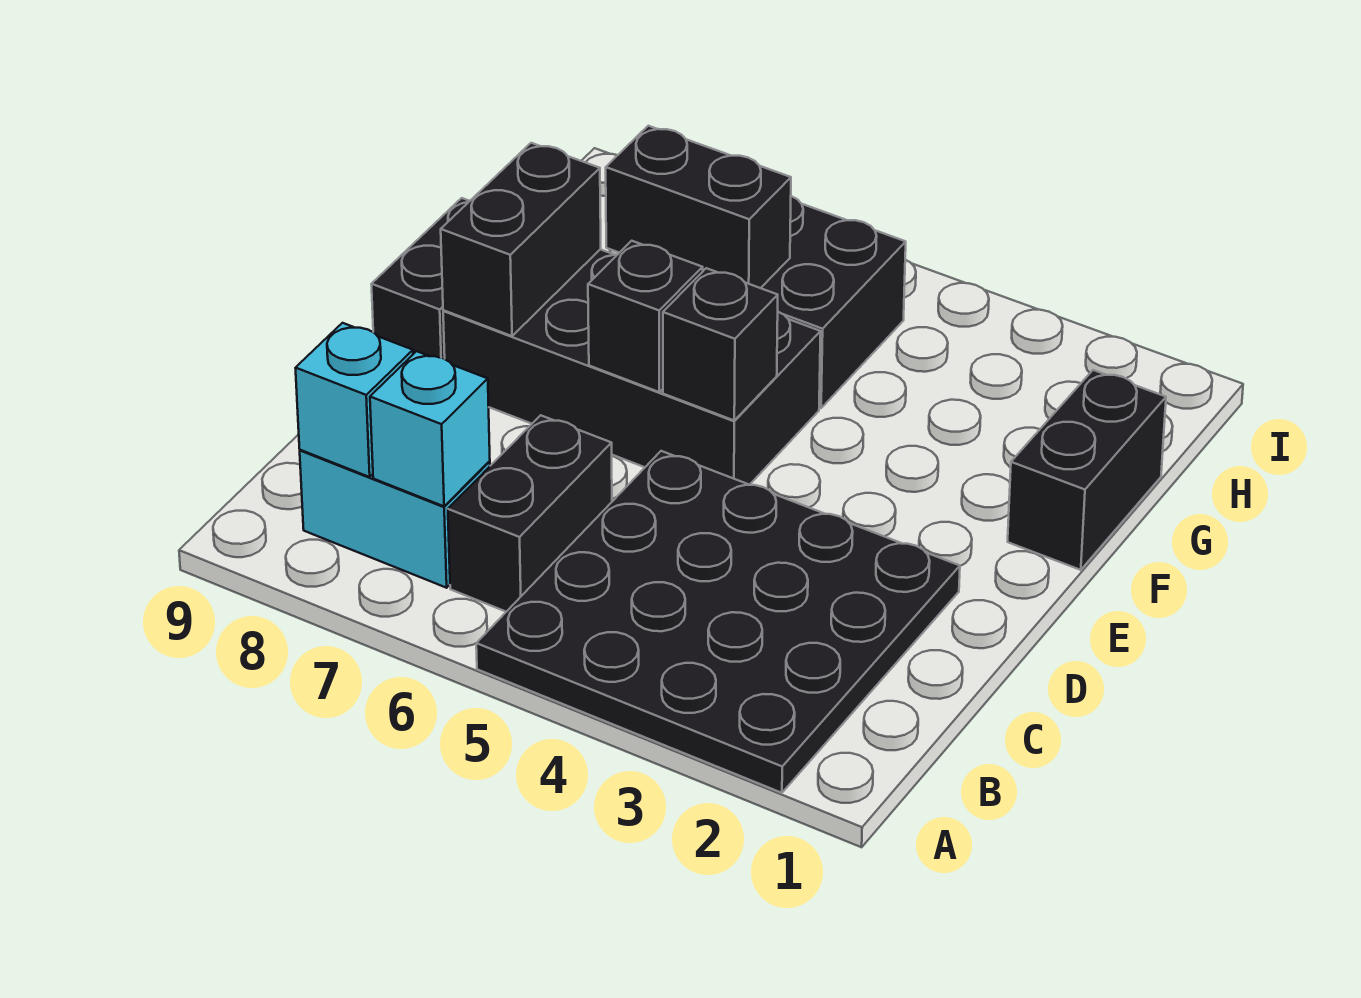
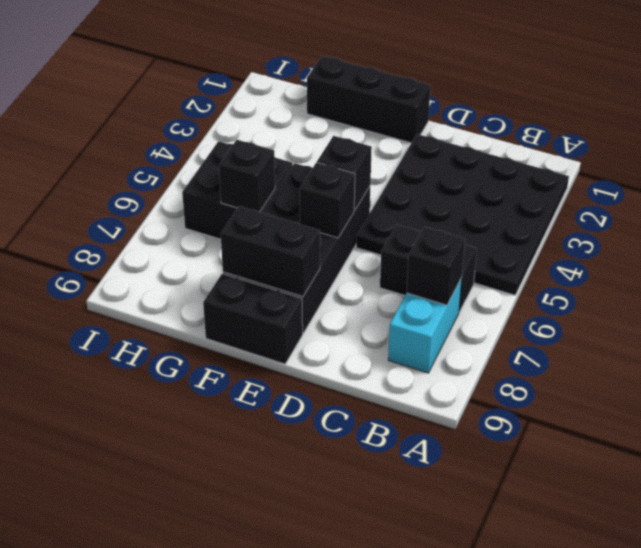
cyan 1x1 brick [370,351,490,506] -> black 1x1 brick [407,227,465,305]
cyan 1x1 brick [296,323,413,477] -> none
black 1x2 brick [1008,370,1166,570] -> black 1x3 brick [307,56,431,143]
black 1x2 brick [606,126,791,288] -> black 1x1 brick [219,140,275,212]

